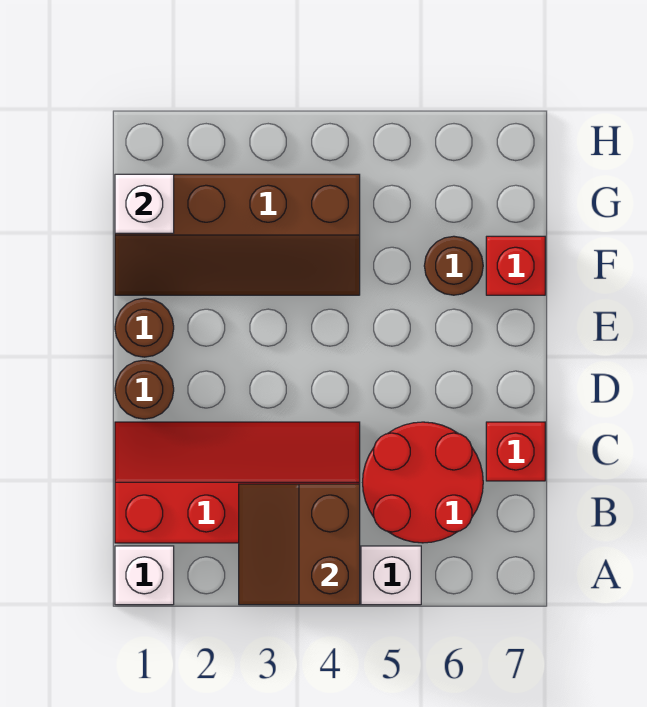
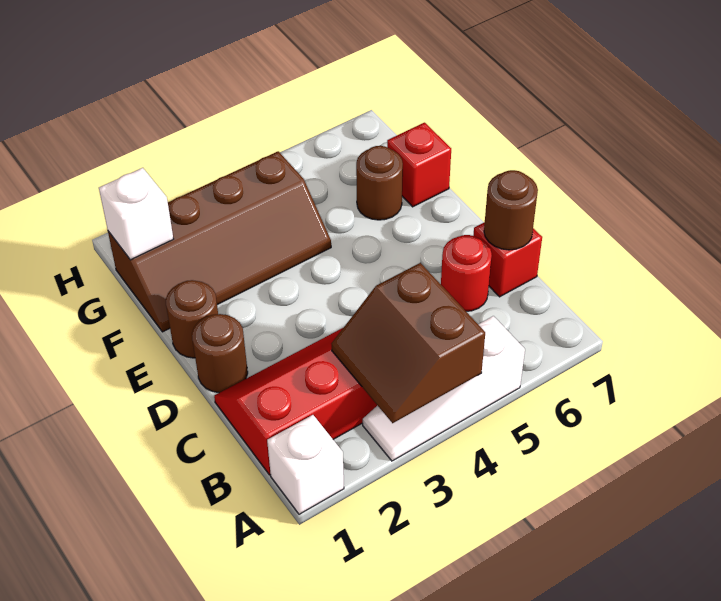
red 2x2 round brick [363,422,483,543] -> red 1x1 round brick [441,235,492,311]
none -> brown 1x1 round brick [484,170,538,250]

